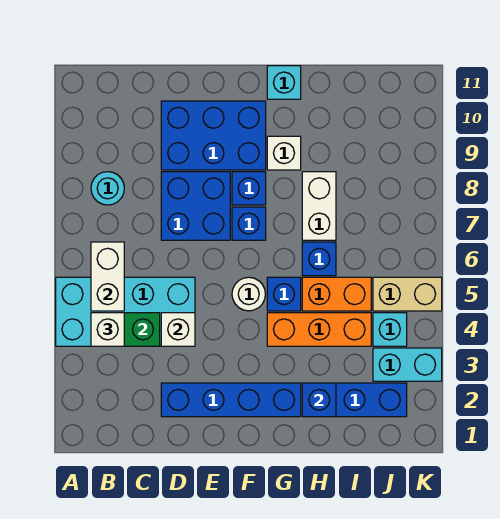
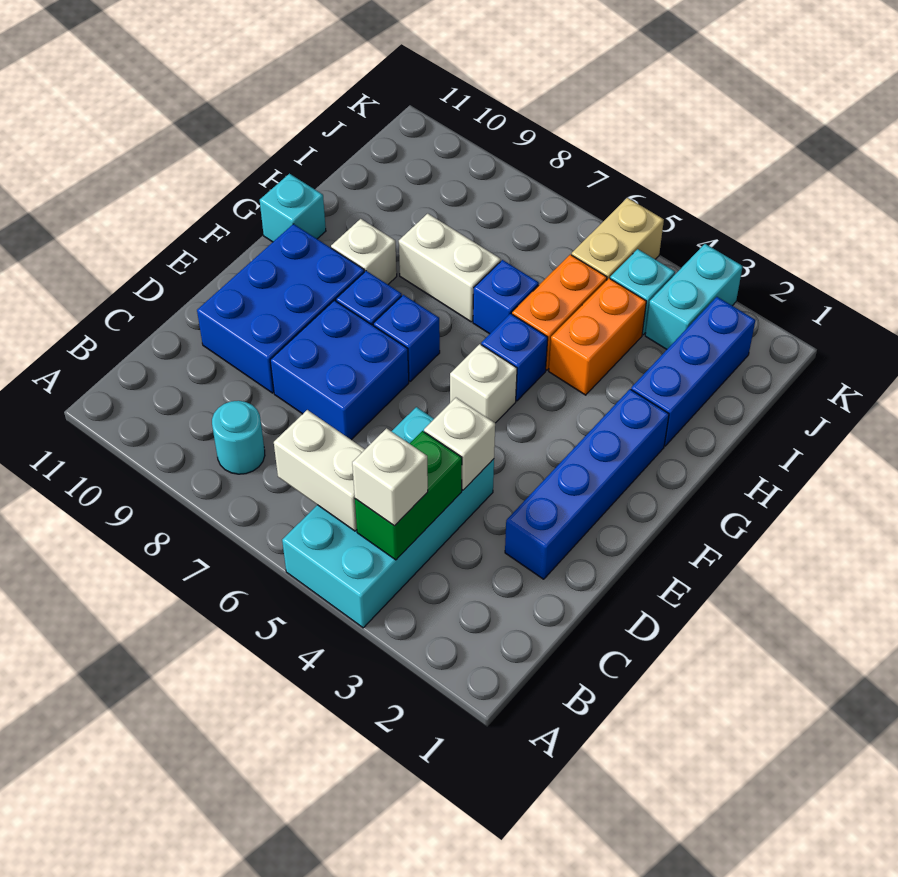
white 1x1 round brick [232,277,265,311] -> white 1x1 brick [450,344,517,423]
orange 1x3 brick [267,313,371,346] -> orange 1x2 brick [549,278,646,395]
blue 1x1 brick [302,383,336,417] -> none

